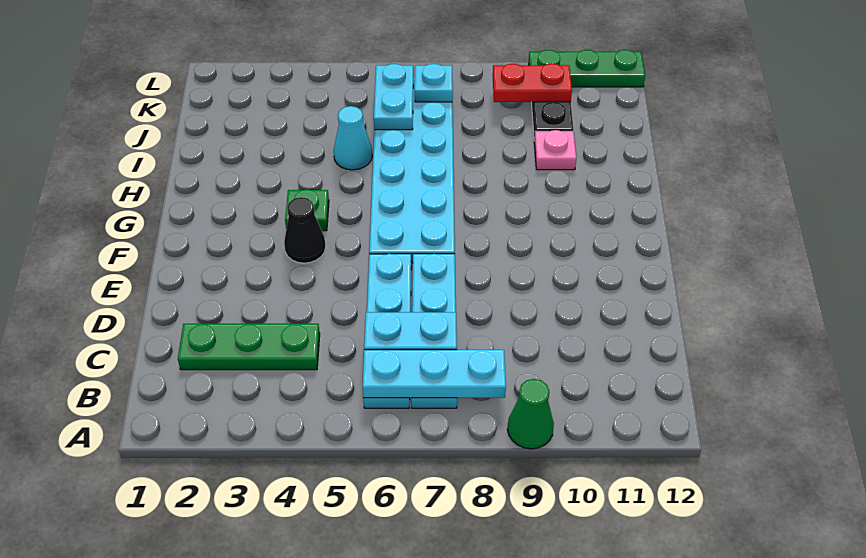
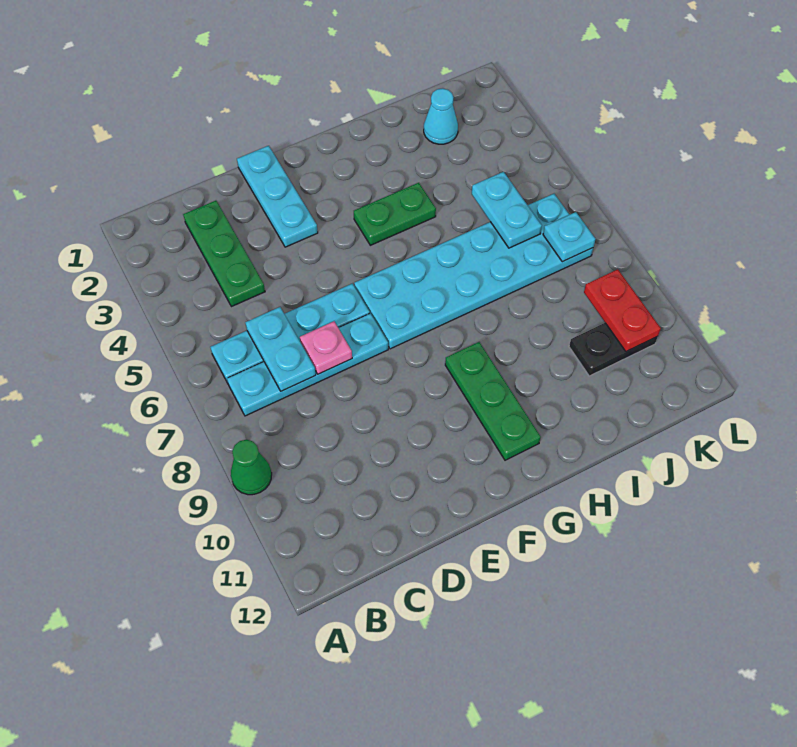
cyan 1x3 plate [363,350,506,398] -> cyan 1x3 plate moved to [237,146,318,247]
black 1x1 cone [284,197,326,263] -> none
green 1x1 plate [285,189,329,231] -> green 1x2 plate [354,183,436,245]
cyan 1x1 cone [334,106,372,170] -> cyan 1x1 cone moved to [424,88,458,144]
pink 1x1 plate [534,130,576,170] -> pink 1x1 plate moved to [300,321,352,374]
cyan 1x2 plate [374,64,413,130] -> cyan 1x2 plate turned to [472,172,542,248]
green 1x3 plate [529,50,645,87] -> green 1x3 plate moved to [445,342,541,460]

